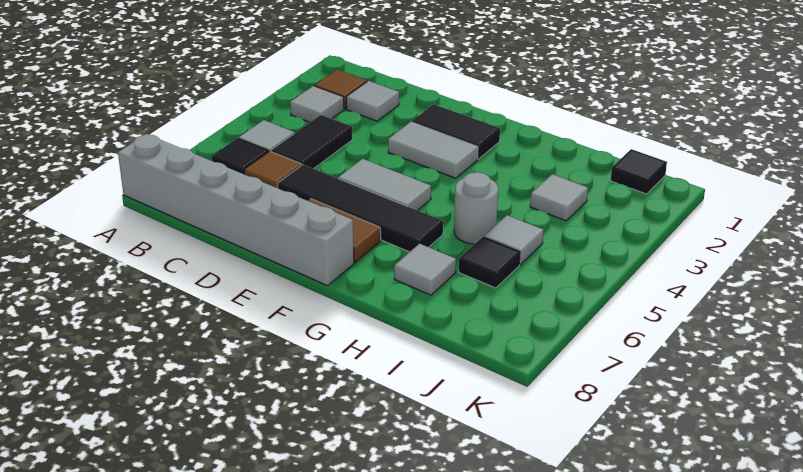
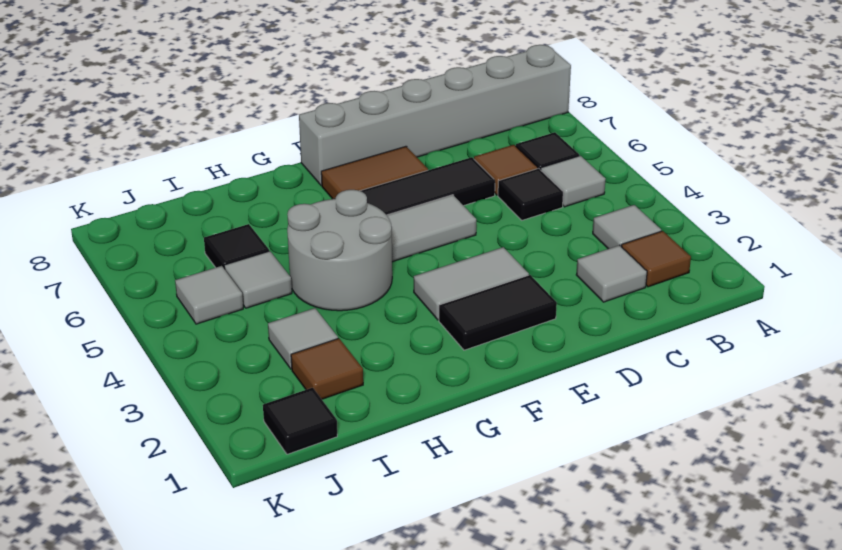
black 1x2 tile [271,115,352,169] -> black 1x1 tile [498,168,563,220]
grey 1x1 round brick [454,172,498,244] -> grey 2x2 round brick [287,190,392,311]
grey 1x1 tile [394,244,456,295] -> grey 1x1 tile moved to [175,266,243,324]
none -> brown 1x1 tile [291,338,363,399]

